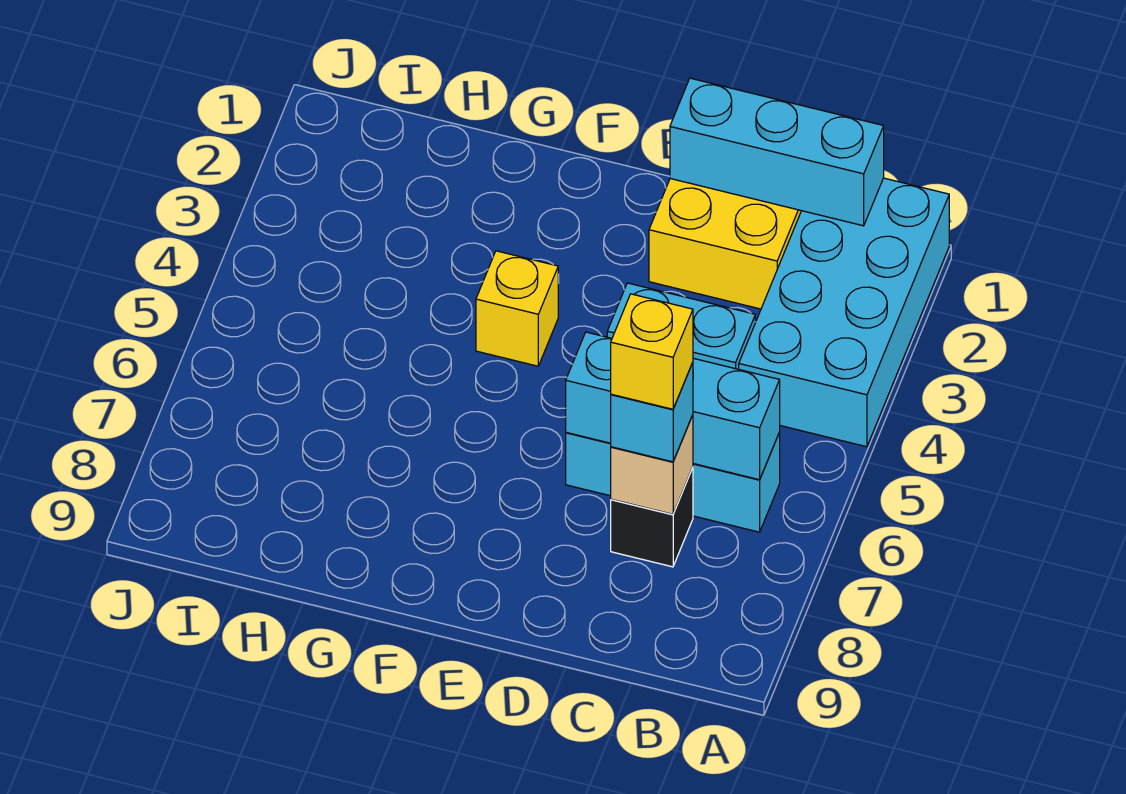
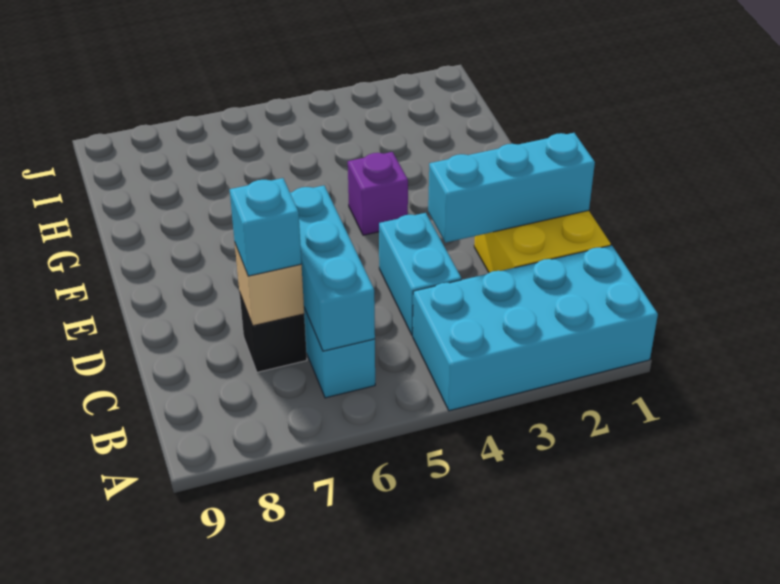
cyan 1x3 brick [670,78,884,226] -> cyan 1x3 brick turned to [428,133,595,243]
yellow 1x1 brick [611,294,693,409] -> none
yellow 1x1 brick [476,251,558,366] -> purple 1x1 brick [348,152,408,235]

